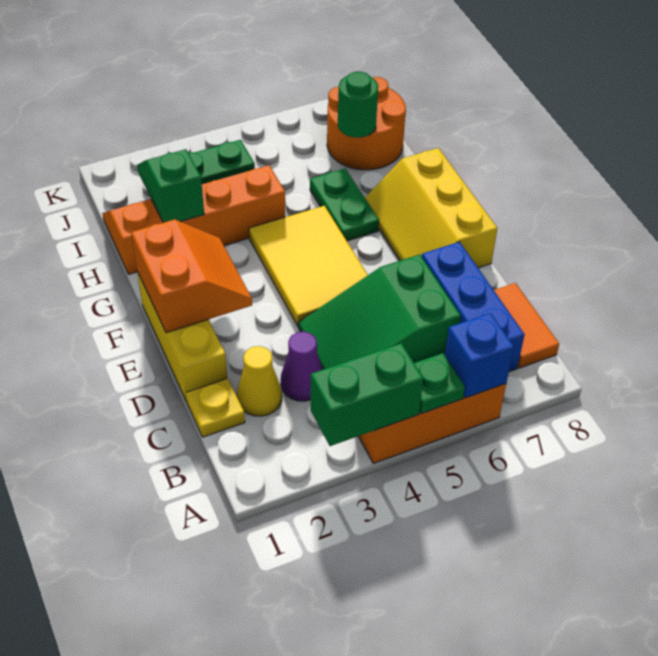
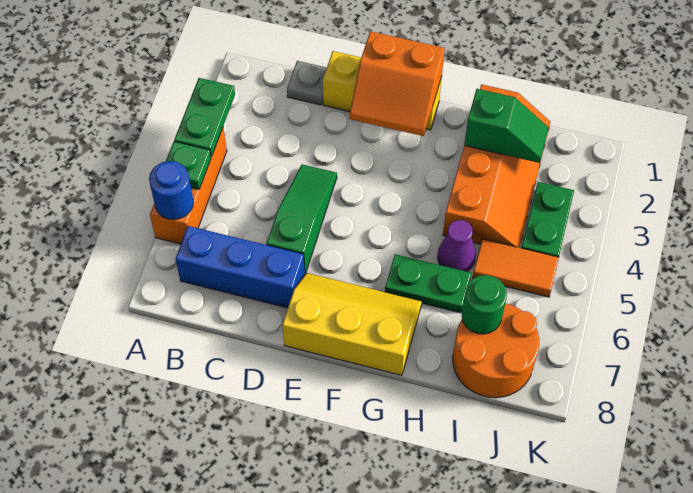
green 1x2 brick [311,343,423,446] -> green 1x2 plate [174,78,235,156]
blue 1x1 brick [445,313,514,398] -> blue 1x1 round brick [149,161,194,220]
orange 1x2 tile [494,283,559,368] -> orange 1x2 tile moved to [473,239,559,297]
yellow 1x1 plate [186,379,245,437] -> grey 1x1 plate [287,61,327,105]
yellow 1x1 cone [237,346,282,416] -> none
purple 1x1 cone [281,332,323,401] -> purple 1x1 cone moved to [438,220,476,272]
green 2x3 slope [298,254,461,369] -> green 1x3 slope [267,164,337,274]
yellow 2x3 tile [249,206,368,326] -> none

